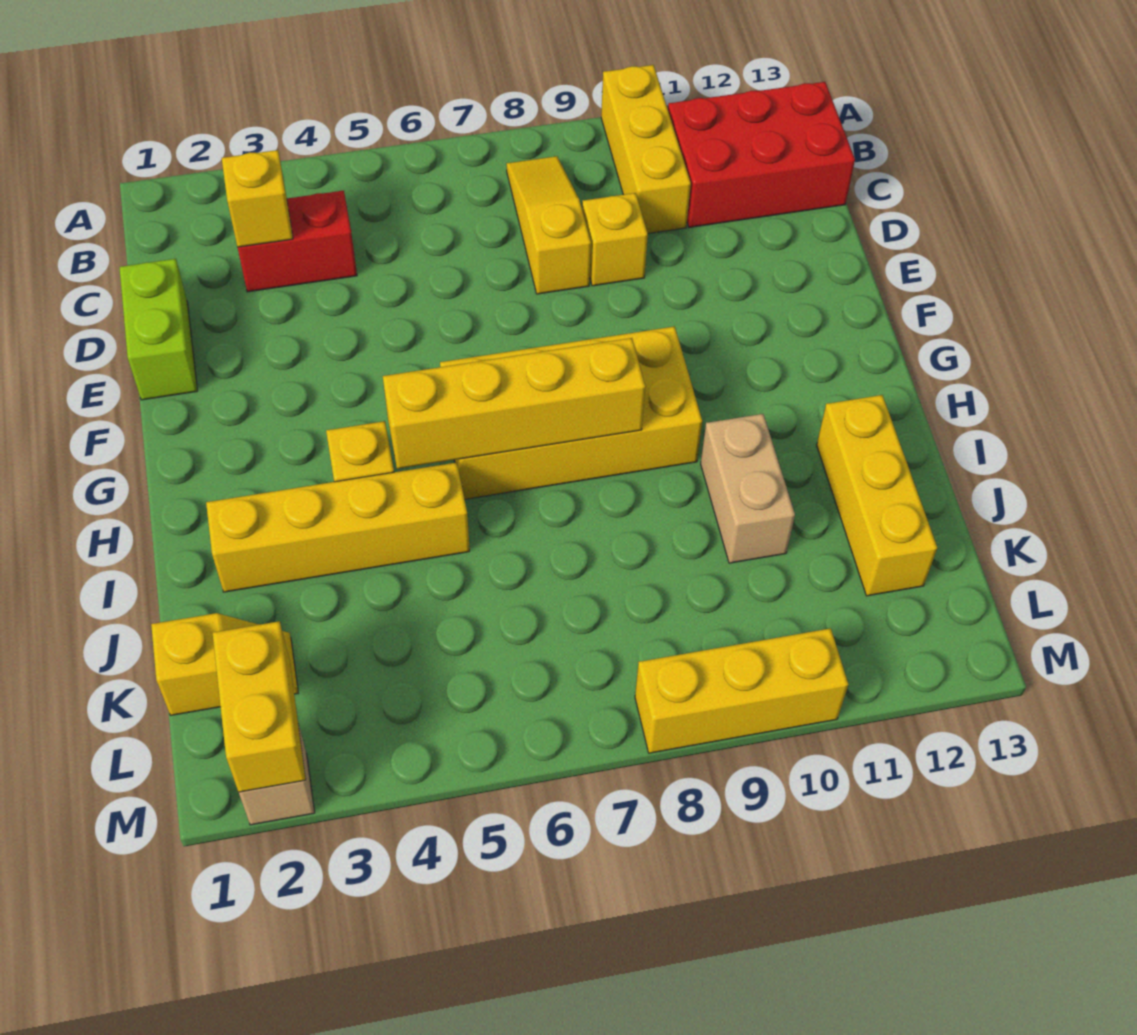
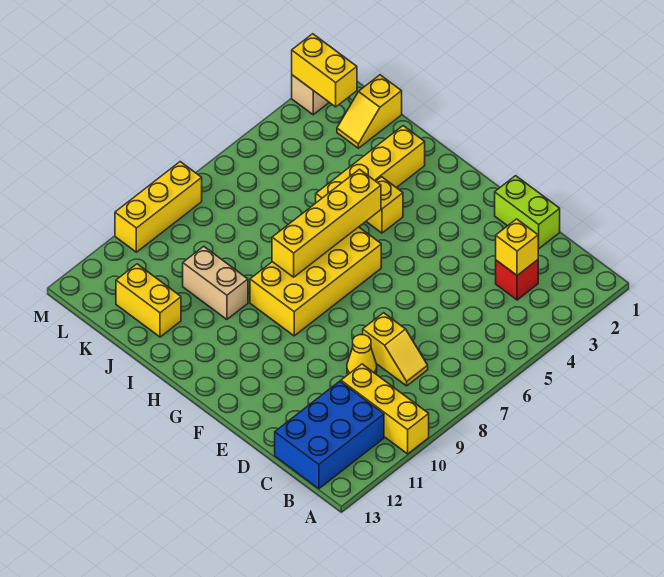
yellow 1x3 slope [506,156,591,294] -> yellow 1x2 slope [363,313,428,386]
red 2x3 brick [668,82,855,228] -> blue 2x3 brick [275,381,384,489]
red 1x2 brick [238,191,357,292] -> red 1x1 brick [496,260,538,300]
yellow 1x1 brick [582,193,648,286] -> yellow 1x1 cone [347,335,377,374]
yellow 1x3 brick [817,395,937,596] -> yellow 1x2 brick [116,264,181,337]

